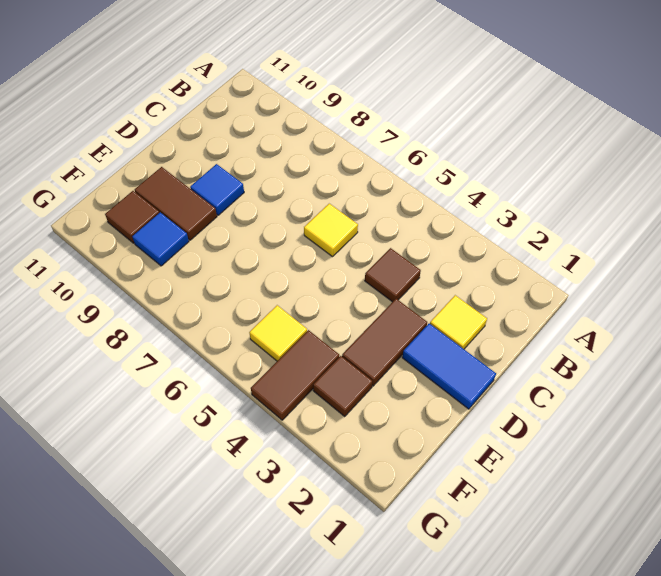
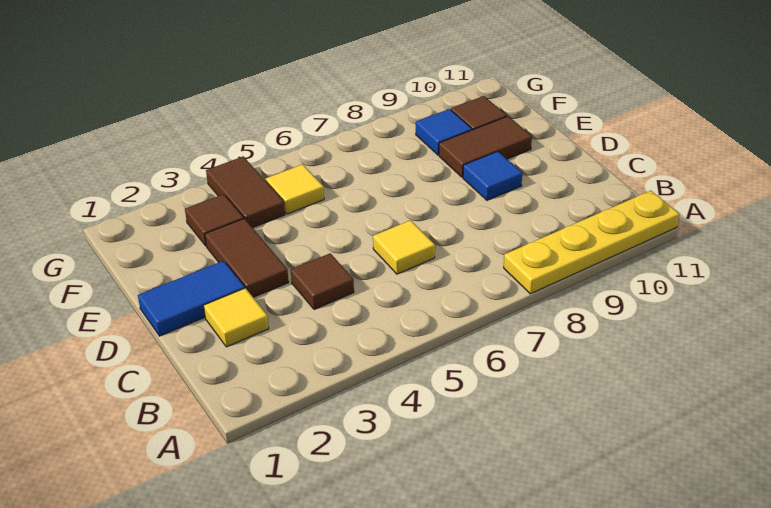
none -> yellow 1x4 plate [504,191,679,294]

